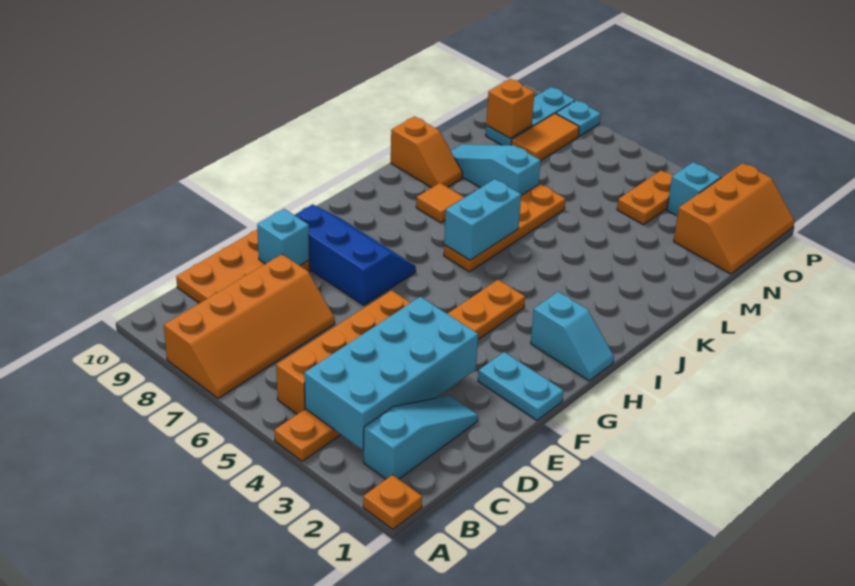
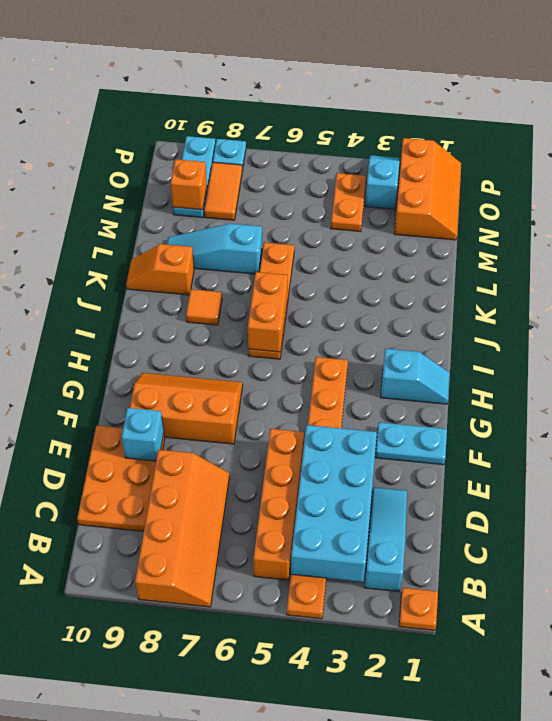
blue 2x3 slope [295,204,416,305] -> orange 2x3 slope [130,373,243,444]
cyan 1x2 brick [444,179,521,260] -> orange 1x2 brick [248,272,288,352]
orange 1x2 slope [391,116,463,188] -> orange 1x2 slope turned to [126,244,194,295]

